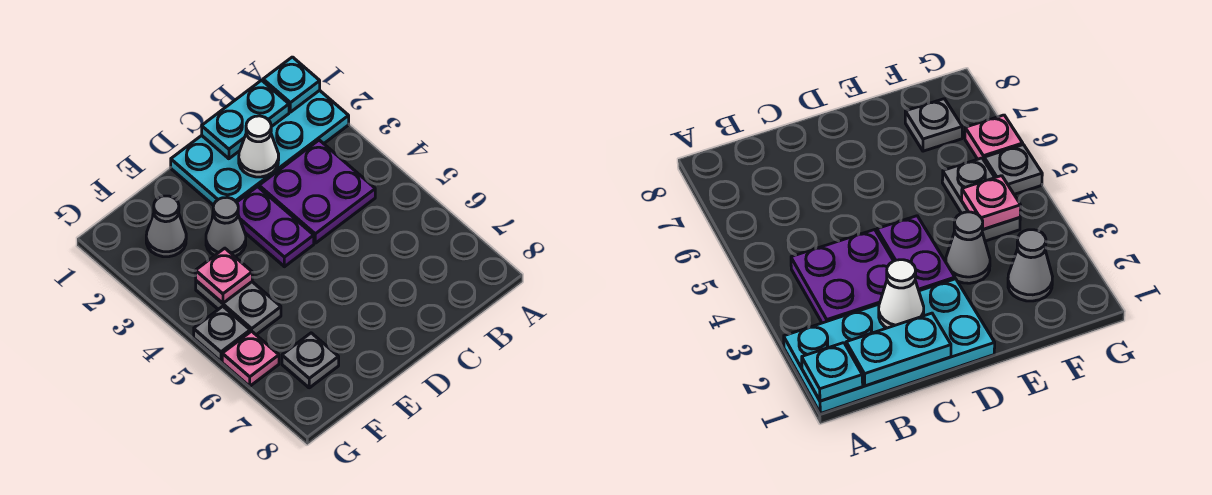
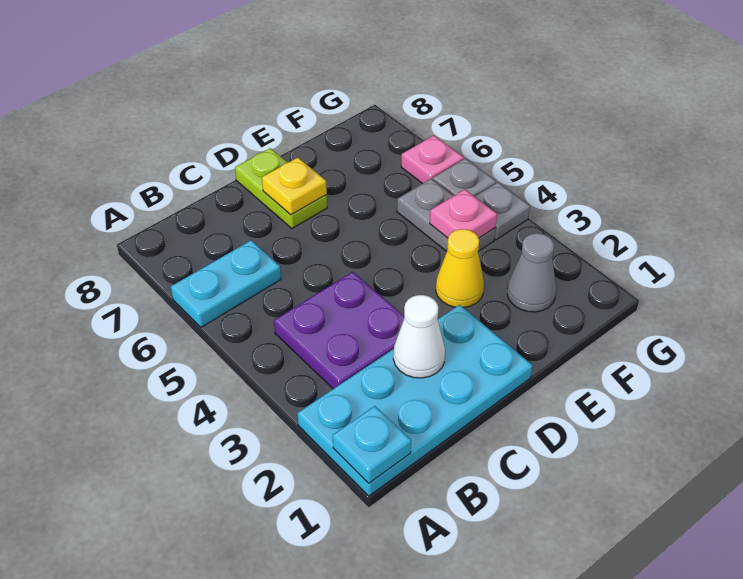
cyan 1x2 plate [202,80,289,159] -> cyan 1x2 plate moved to [171,240,281,327]
purple 1x2 plate [237,187,314,267] -> none
none -> lime 1x2 plate [235,148,327,228]
none -> yellow 1x1 plate [262,158,327,215]
grey 1x1 cone [206,197,246,256] -> yellow 1x1 cone [436,229,484,308]
grey 1x1 plate [282,333,339,388] -> grey 1x1 plate moved to [475,182,530,240]

